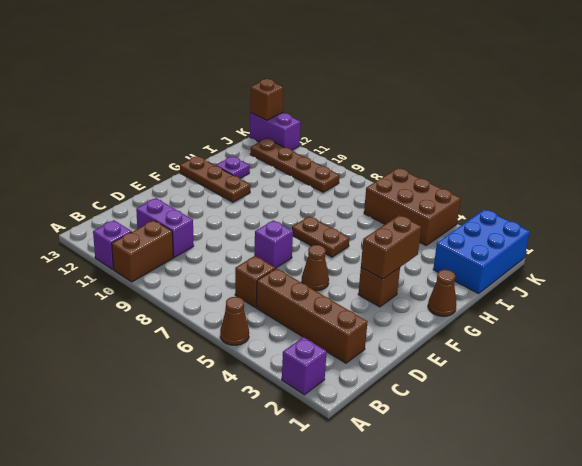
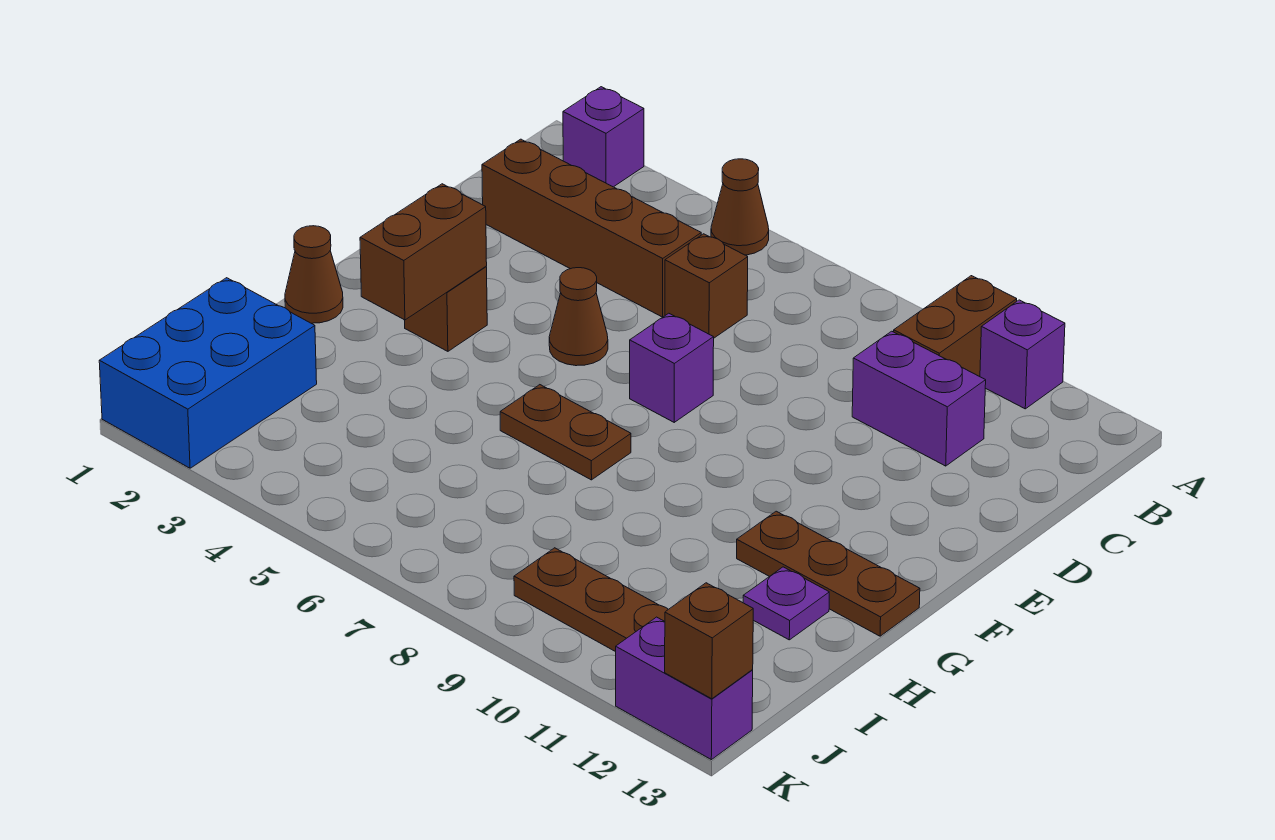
brown 2x3 brick [364,168,461,245] -> none

